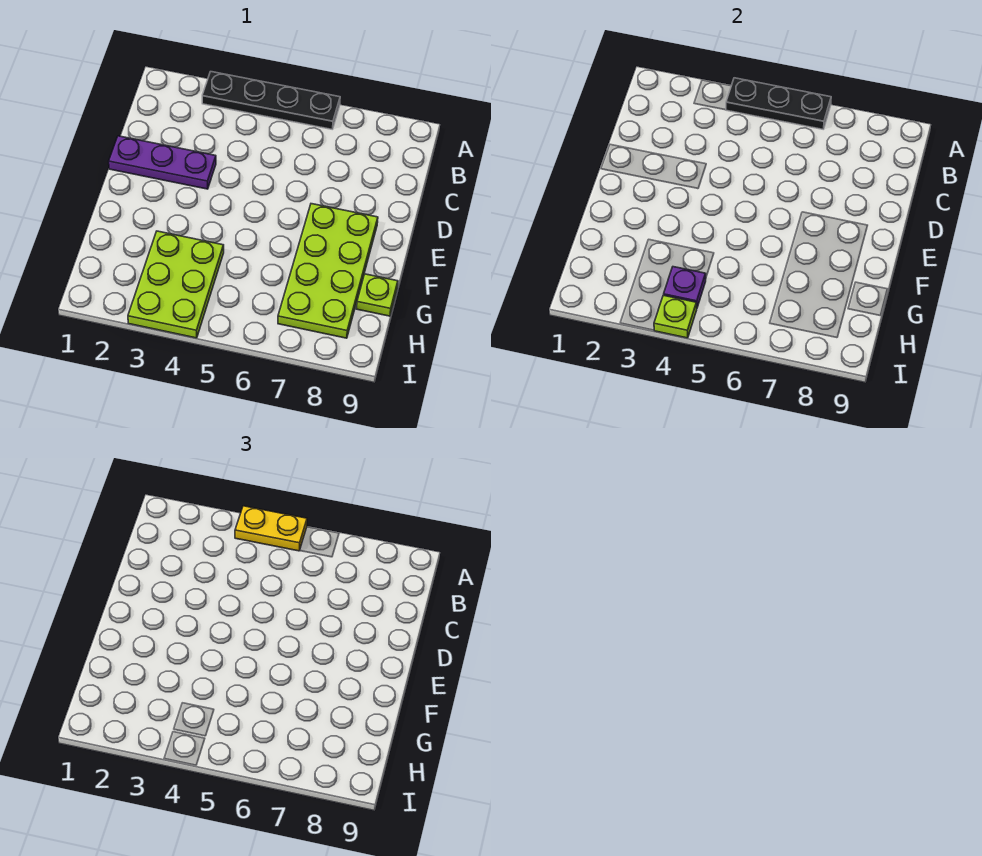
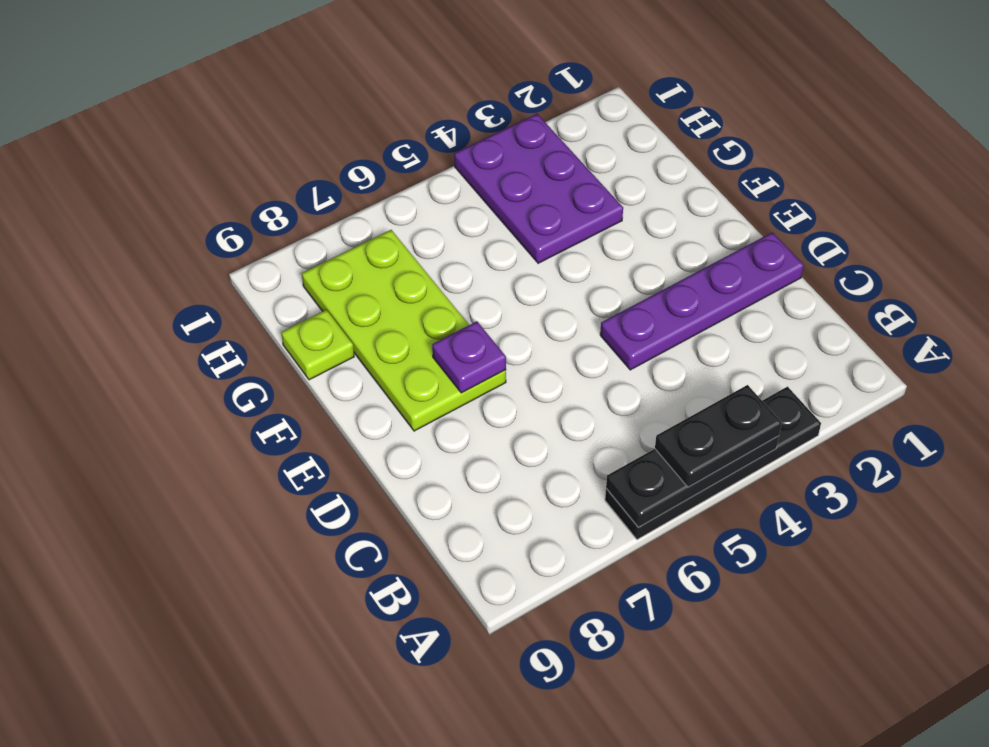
yellow 1x2 plate [235,506,307,551] -> black 1x2 plate [655,385,781,487]
purple 1x3 plate [109,136,216,189] -> purple 1x4 plate [600,232,804,370]
lime 2x3 plate [128,231,224,338] -> purple 2x3 plate [454,114,623,263]
purple 1x1 plate [664,267,706,307] -> purple 1x1 plate moved to [432,321,506,393]
lime 1x1 plate [654,295,697,338] -> none

